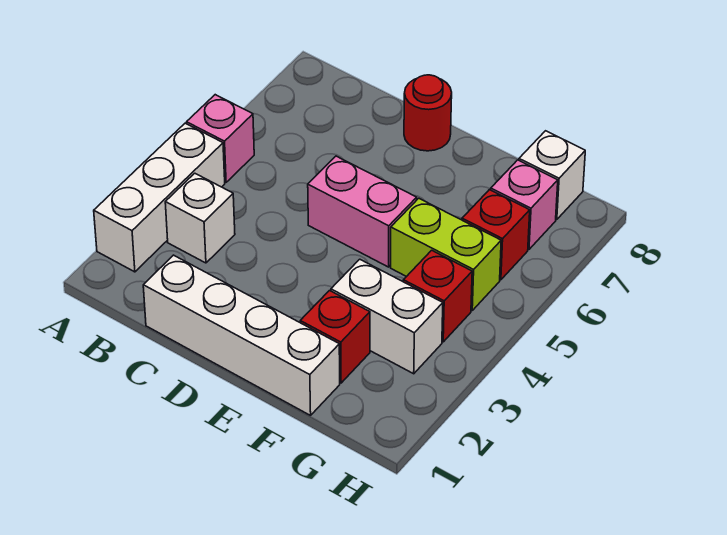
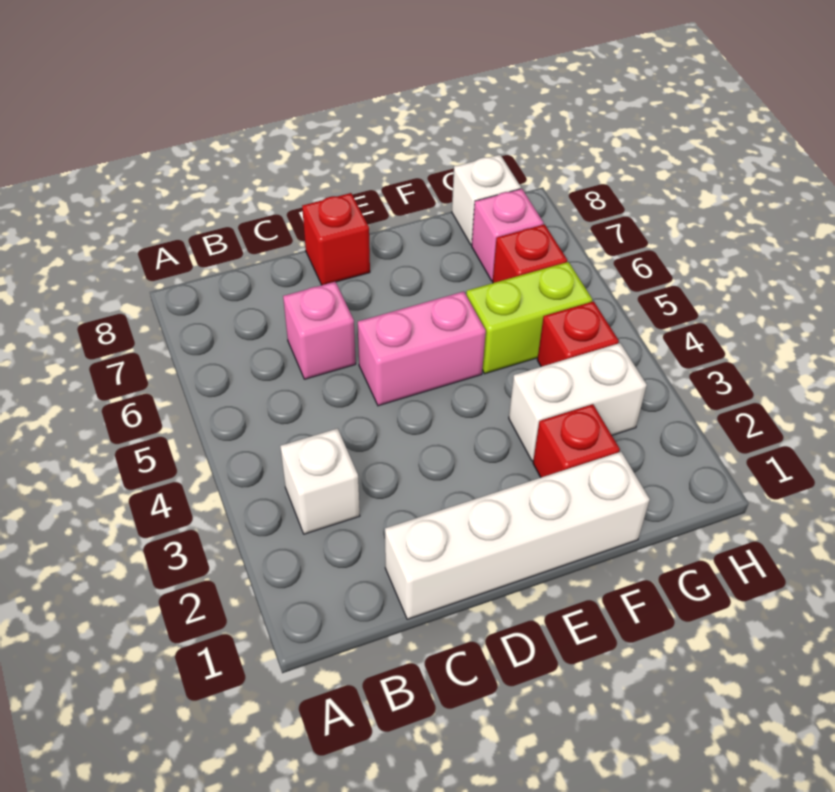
white 1x3 brick [94,123,225,272] -> none
pink 1x1 brick [187,95,254,182] -> pink 1x1 brick moved to [283,282,356,379]
red 1x1 round brick [404,75,452,151] -> red 1x1 brick [302,193,370,285]

